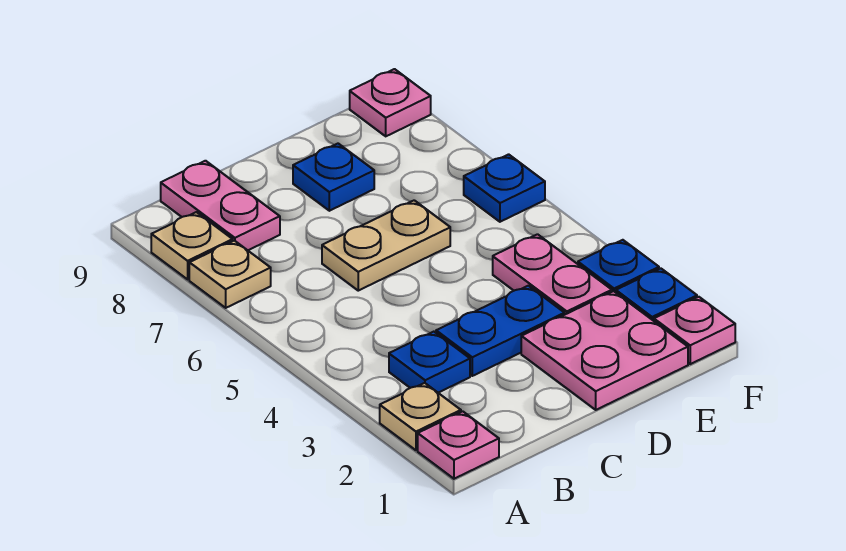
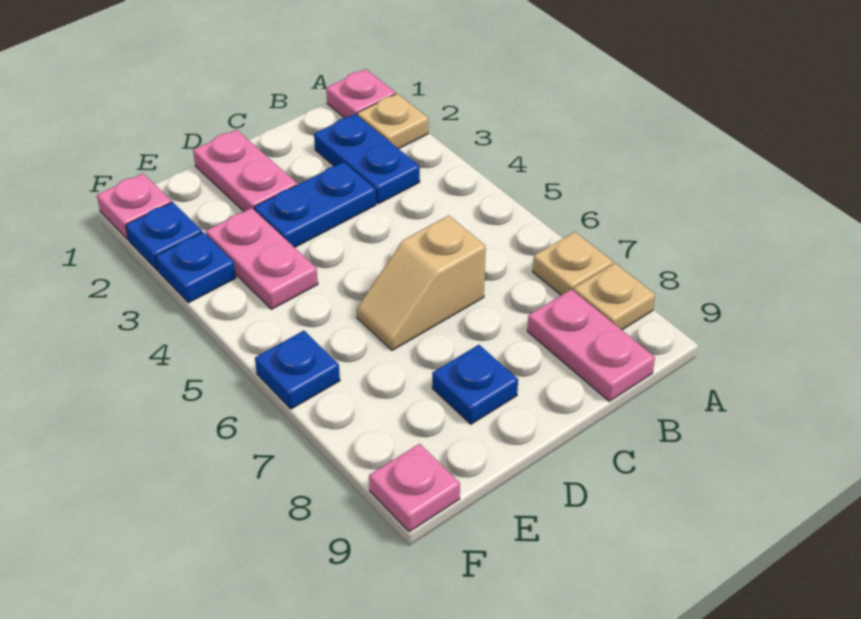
blue 1x1 plate [389,332,470,393] -> blue 1x2 plate [314,114,420,204]
tan 1x2 plate [322,200,450,291] -> tan 1x2 slope [357,216,486,350]
pink 2x2 plate [521,291,688,410] -> pink 1x2 plate [193,130,297,211]

